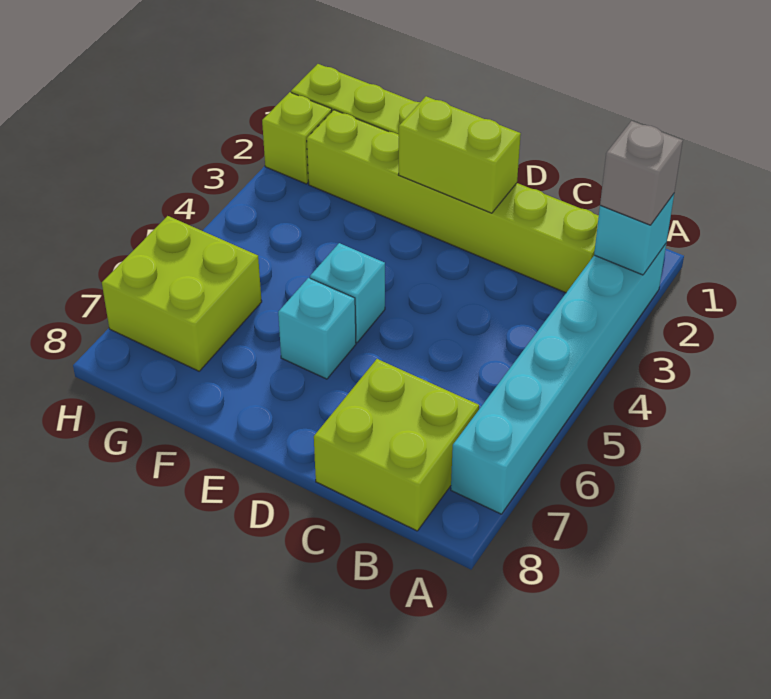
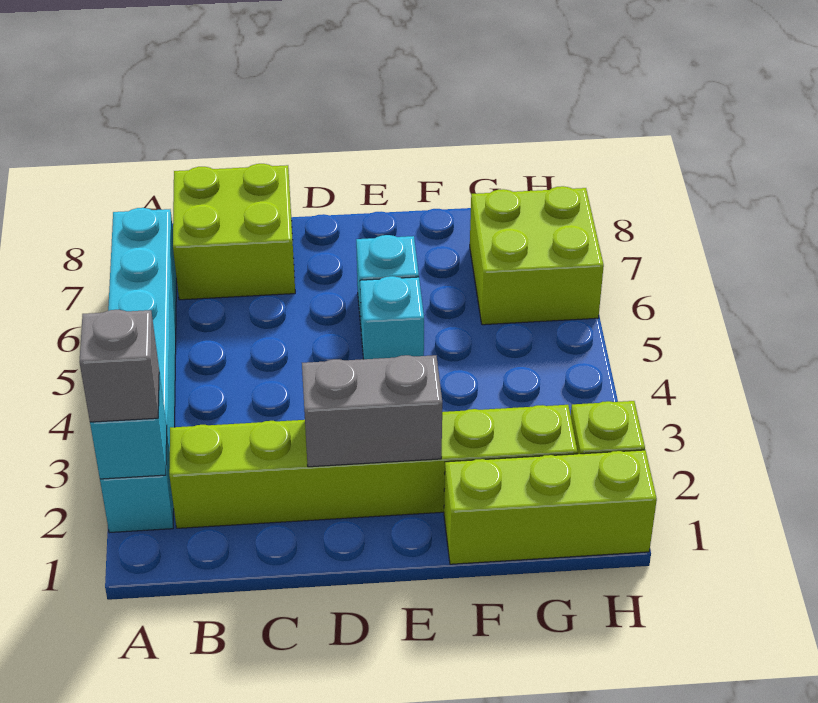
lime 1x2 brick [399,96,521,213] -> grey 1x2 brick [302,355,442,467]

